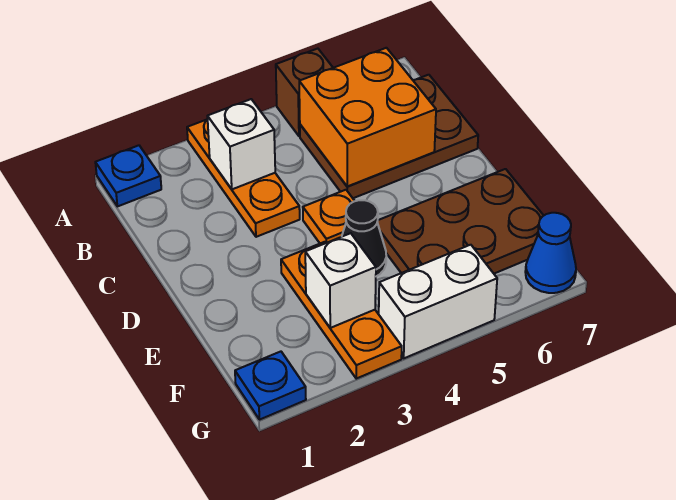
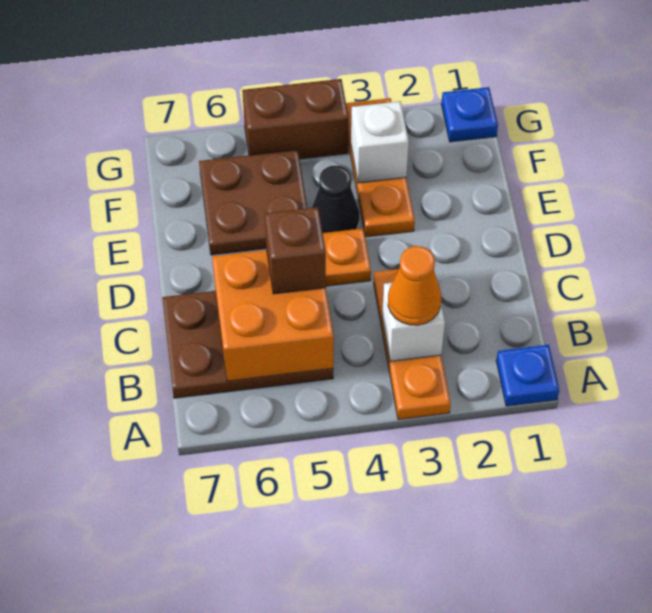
brown 1x1 brick [276,49,333,136] -> brown 1x1 brick moved to [265,207,326,294]
none -> orange 1x1 cone [388,246,441,325]
brown 2x3 plate [377,169,544,274] -> brown 2x2 plate [199,150,307,255]
white 1x2 brick [379,245,497,358] -> brown 1x2 brick [242,79,348,159]
blue 1x1 cone [525,213,576,293] -> none

